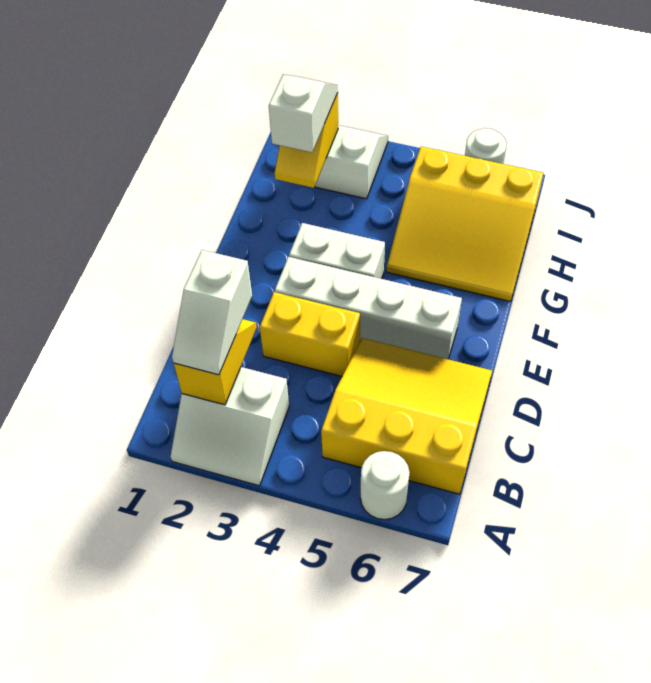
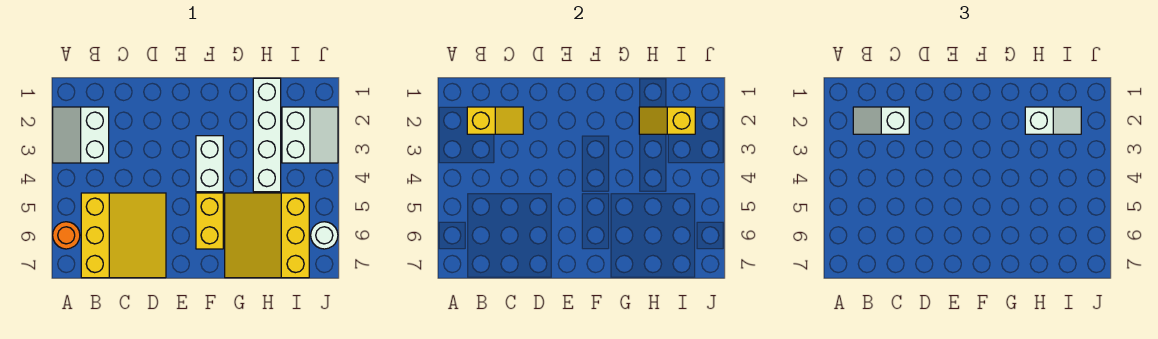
white 1x1 round brick [360,451,410,520] -> orange 1x1 round brick [53,222,80,249]
yellow 1x2 brick [260,292,360,376] -> yellow 1x2 brick moved to [196,193,223,249]
white 1x4 brick [275,257,462,359] -> white 1x4 brick moved to [253,78,281,192]

